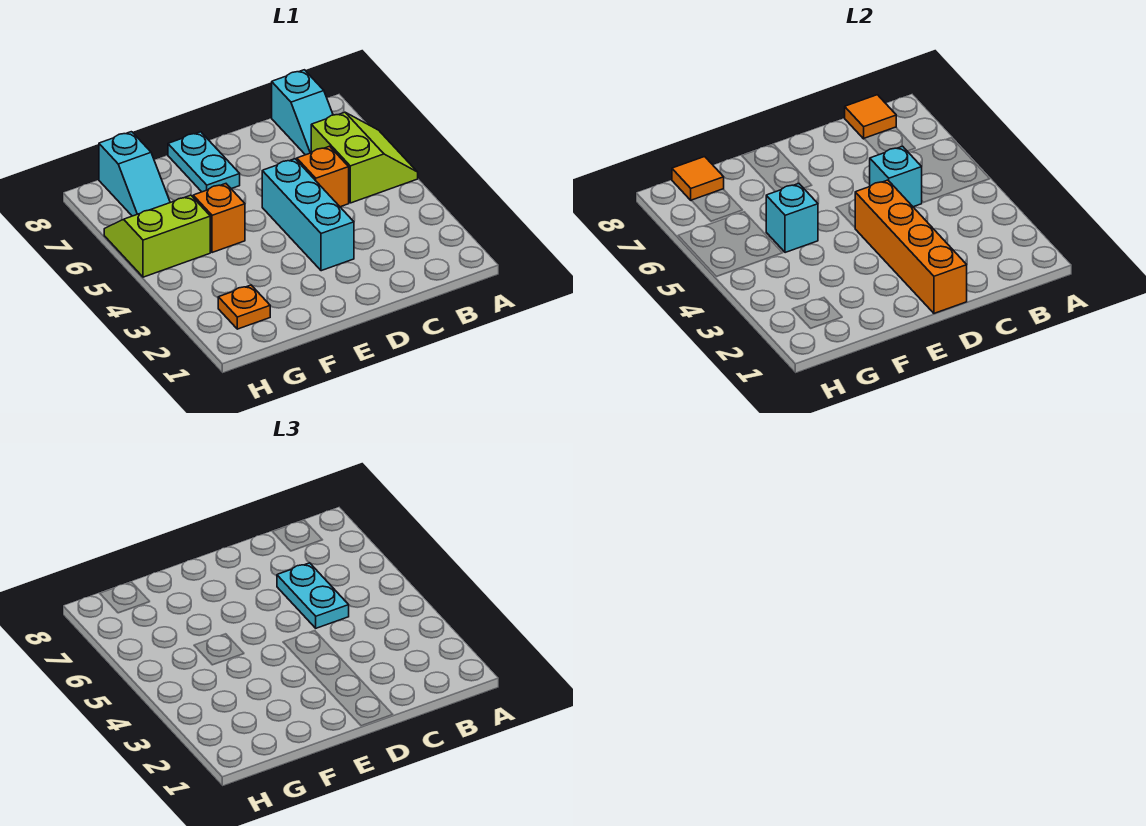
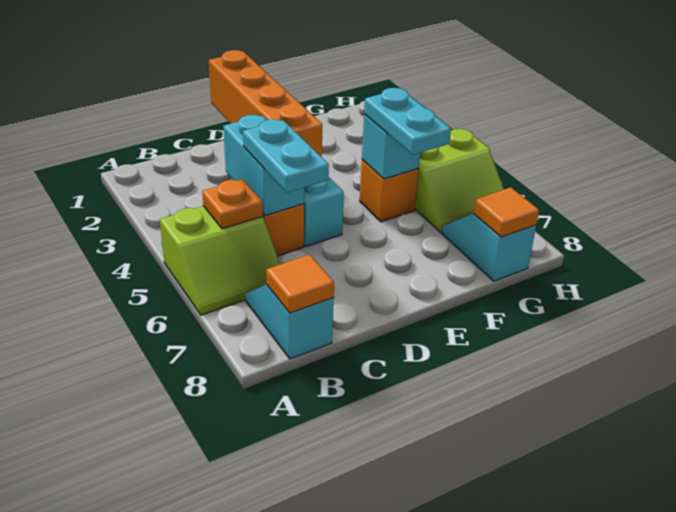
lime 2x2 slope [311,112,418,203] -> lime 2x2 slope turned to [160,206,280,315]
cyan 1x1 brick [870,146,922,207] -> cyan 1x2 brick [223,115,304,216]
cyan 1x2 plate [168,132,240,192] -> cyan 1x2 plate moved to [364,88,451,155]
orange 1x1 plate [218,285,270,329] -> orange 1x1 plate moved to [202,179,263,229]

